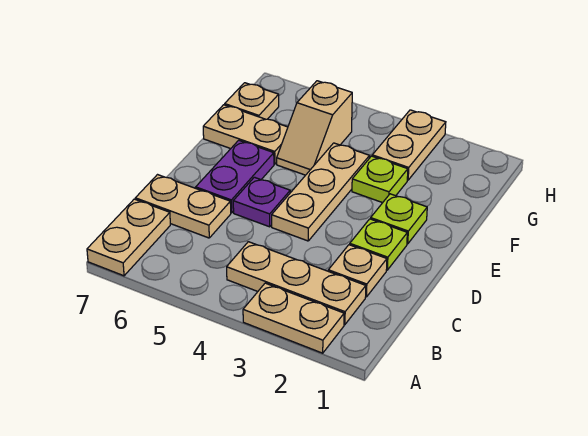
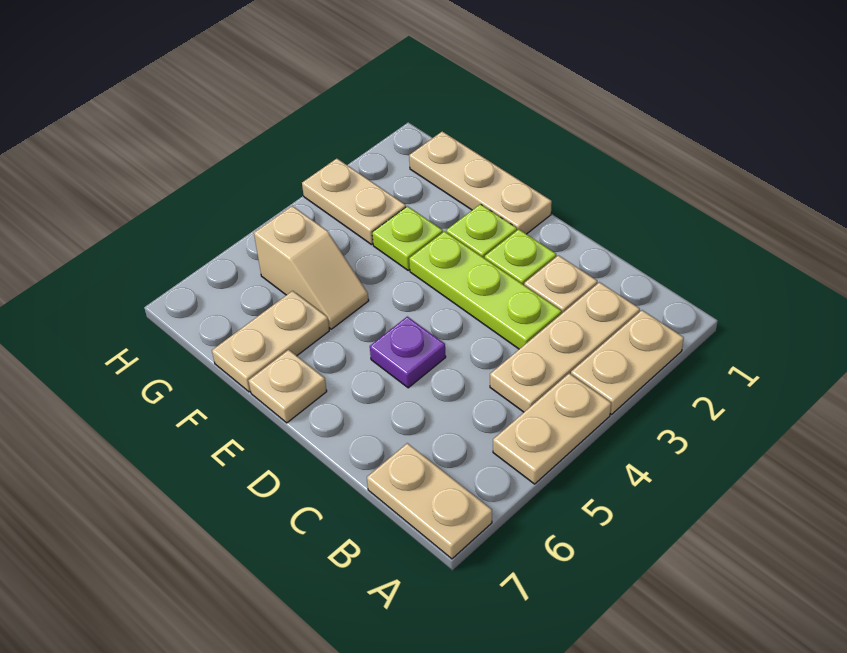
none -> lime 1x3 plate [409,231,562,349]
tan 1x2 plate [135,175,231,238] -> tan 1x2 plate moved to [493,373,611,484]
tan 1x3 plate [272,143,370,241] -> tan 1x3 plate moved to [409,131,552,234]
purple 1x2 plate [196,140,274,213] -> none
tan 1x1 plate [225,83,279,119] -> tan 1x1 plate moved to [248,350,327,423]

